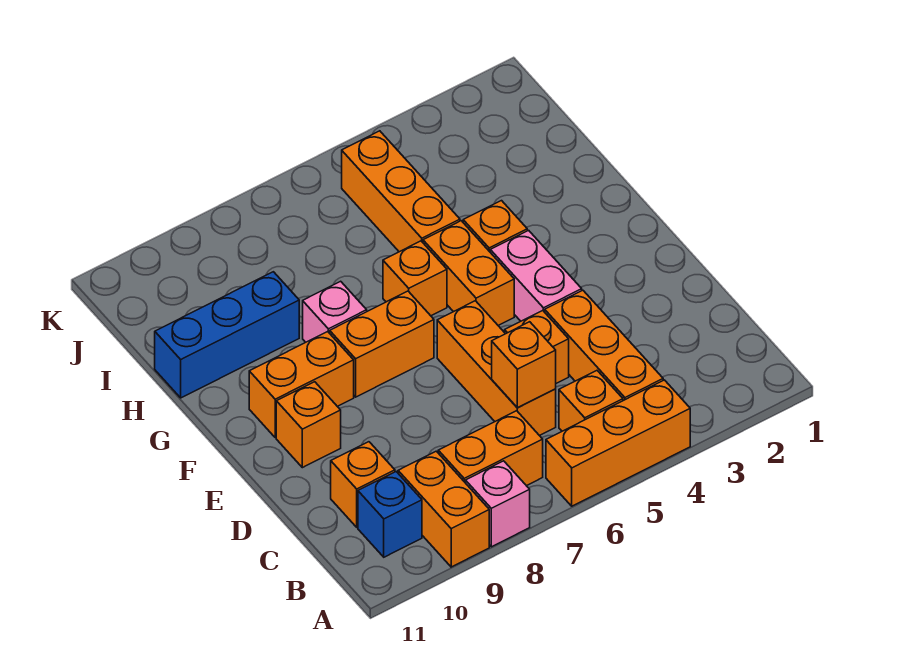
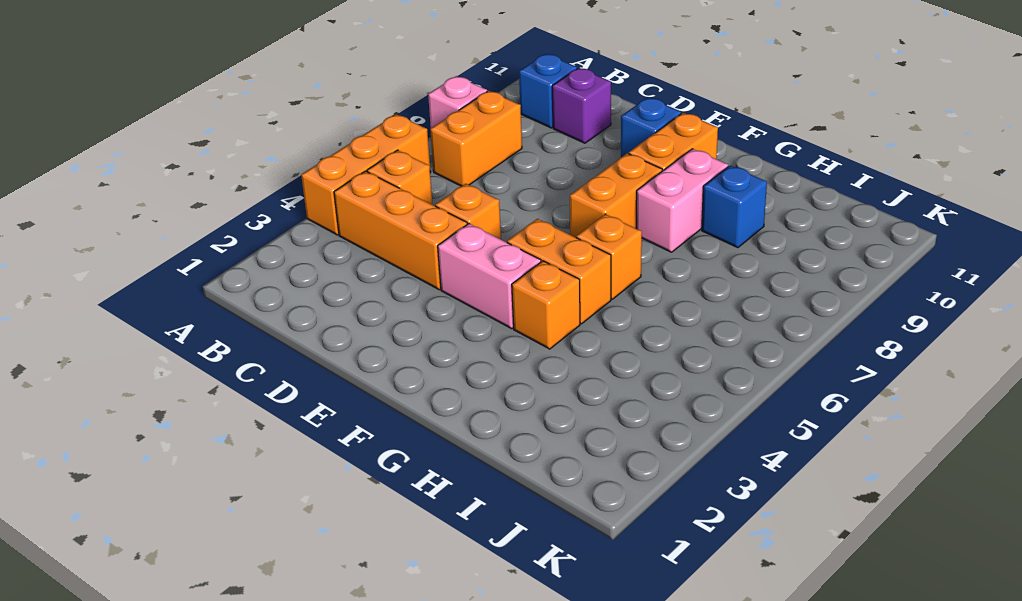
orange 1x2 brick [398,451,489,567] -> none
orange 1x3 brick [437,301,556,436] -> none
orange 1x1 brick [492,322,556,408] -> none
orange 1x1 brick [331,442,395,527] -> purple 1x1 brick [552,68,611,143]
orange 1x1 brick [276,382,341,468] -> blue 1x1 brick [621,97,681,157]
pink 1x1 brick [303,281,367,342] -> pink 1x2 brick [636,149,728,252]
orange 1x3 brick [342,131,460,252] -> none
blue 1x3 brick [155,272,299,398] -> blue 1x1 brick [702,166,767,248]

